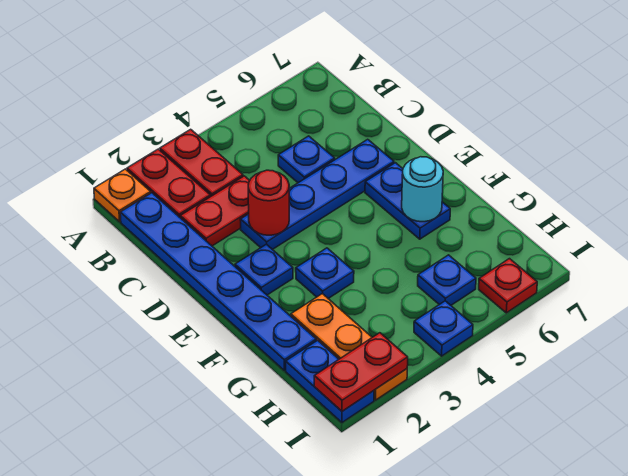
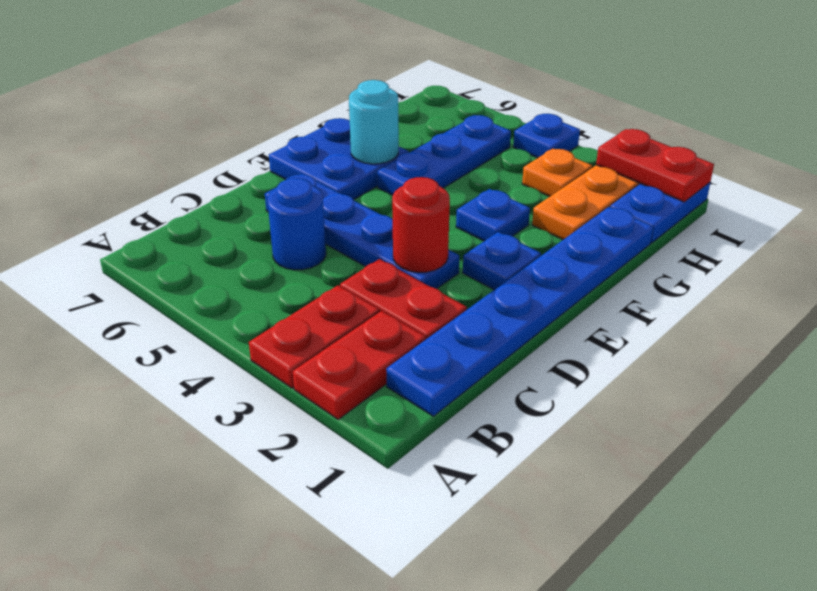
orange 1x1 plate [94,169,151,222] -> orange 1x1 plate moved to [522,149,592,197]
blue 1x1 plate [278,136,335,183] -> blue 1x1 round brick [268,178,326,270]
blue 1x2 plate [365,163,450,239] -> blue 2x2 plate [269,118,409,200]
blue 1x1 plate [418,255,476,305] -> blue 1x3 plate [377,115,511,195]
red 1x1 plate [479,259,537,313] -> none

